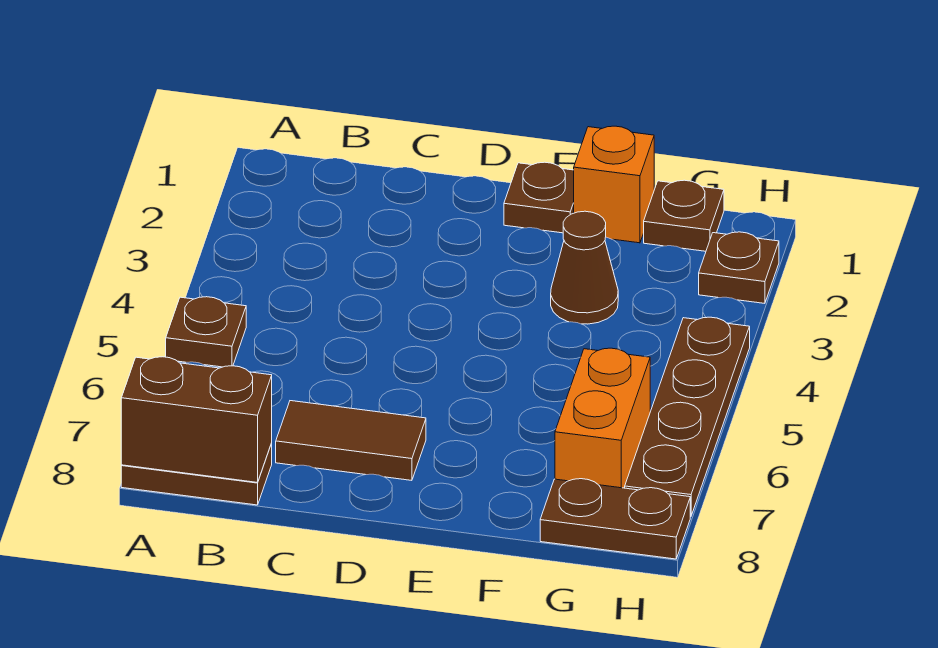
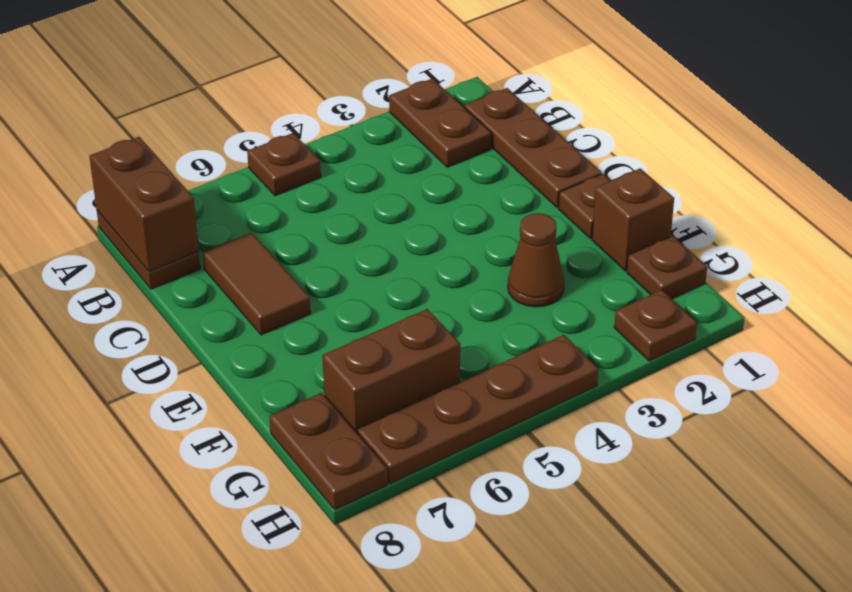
none -> brown 1x2 plate [389,78,491,167]
none -> brown 1x3 plate [464,88,602,208]
orange 1x1 brick [574,126,654,243] -> brown 1x1 brick [592,168,674,271]
orange 1x2 brick [555,348,650,488] -> brown 1x2 brick [322,309,460,433]

